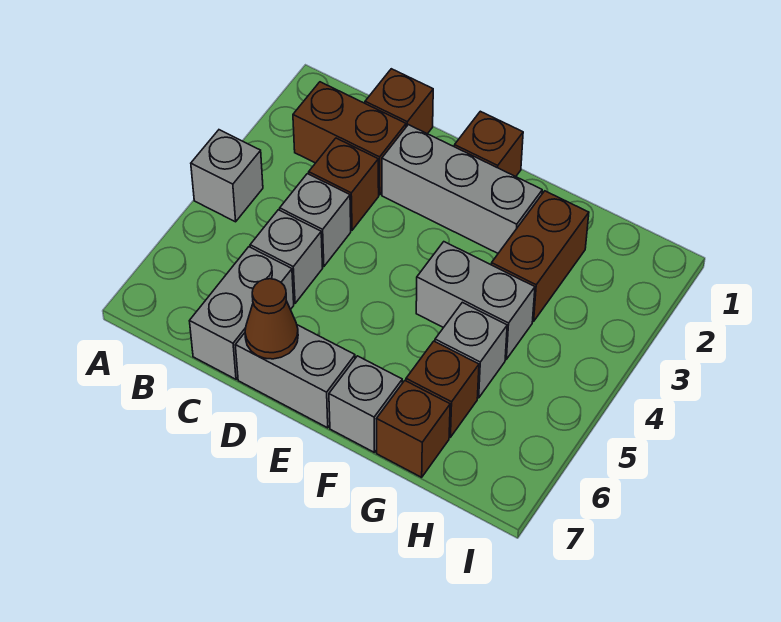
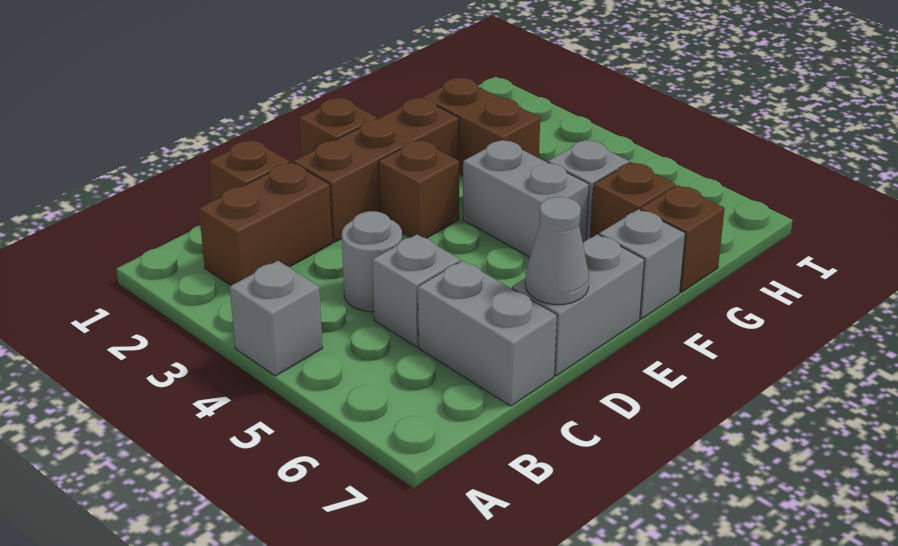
brown 1x1 brick [309,138,379,230] -> brown 1x1 brick moved to [378,140,459,238]
grey 1x1 brick [280,174,351,267] -> grey 1x1 round brick [342,211,402,312]
grey 1x3 brick [382,125,542,253] -> brown 1x3 brick [293,98,459,242]
brown 1x1 cone [245,279,298,359] -> grey 1x1 cone [525,197,589,304]
grey 1x2 brick [416,242,535,359] -> grey 1x2 brick turned to [463,140,589,257]

